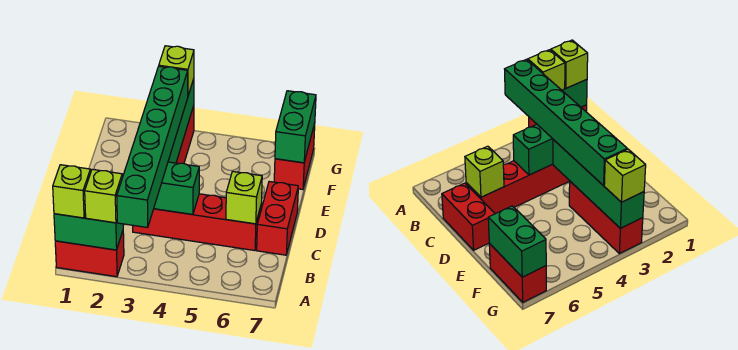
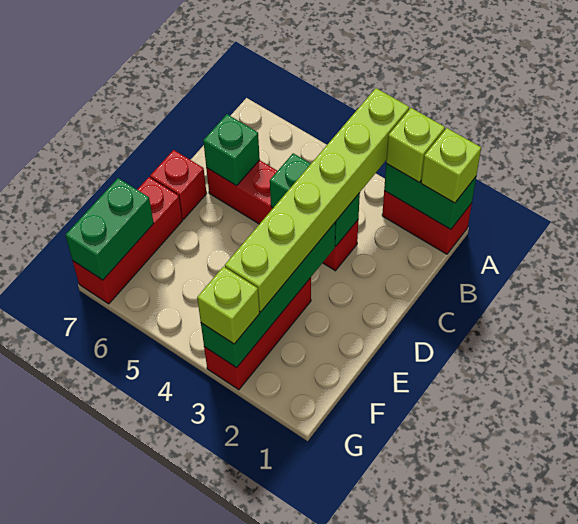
green 1x6 brick [117,66,188,228] -> lime 1x6 brick [225,88,409,312]
lime 1x1 brick [226,171,262,224] -> green 1x1 brick [203,114,260,186]
red 1x2 brick [257,181,298,255] -> red 1x1 brick [150,150,206,219]
red 1x2 brick [274,124,315,189] -> red 1x3 brick [73,177,183,304]

